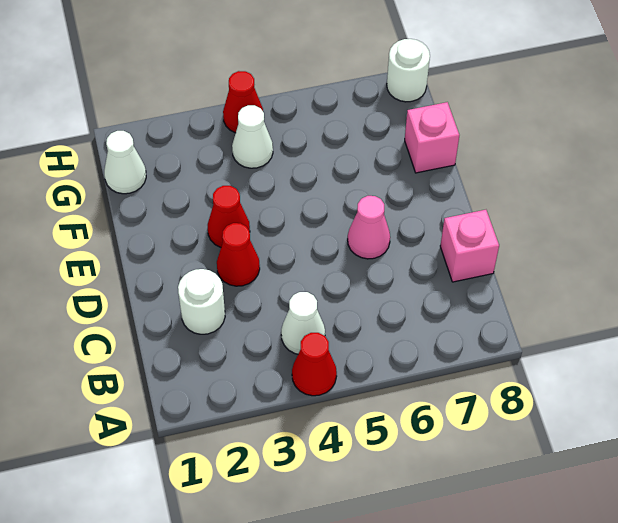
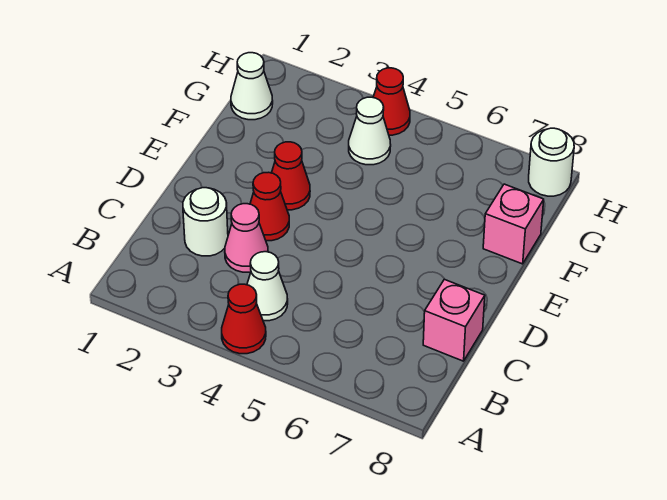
pink 1x1 cone [348,196,390,259] -> pink 1x1 cone moved to [225,204,268,272]

